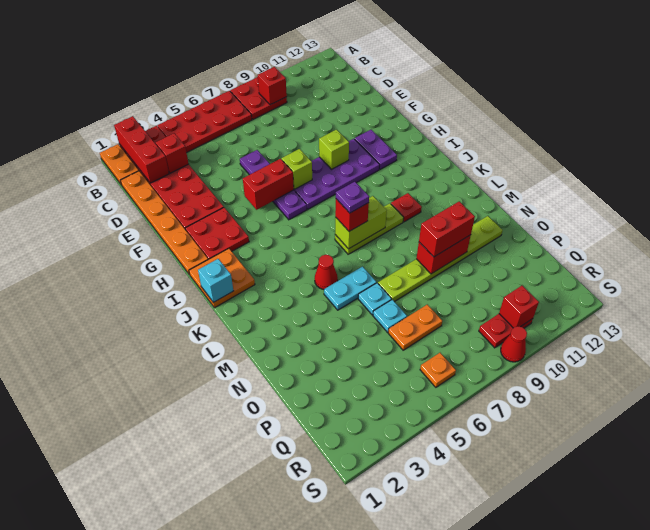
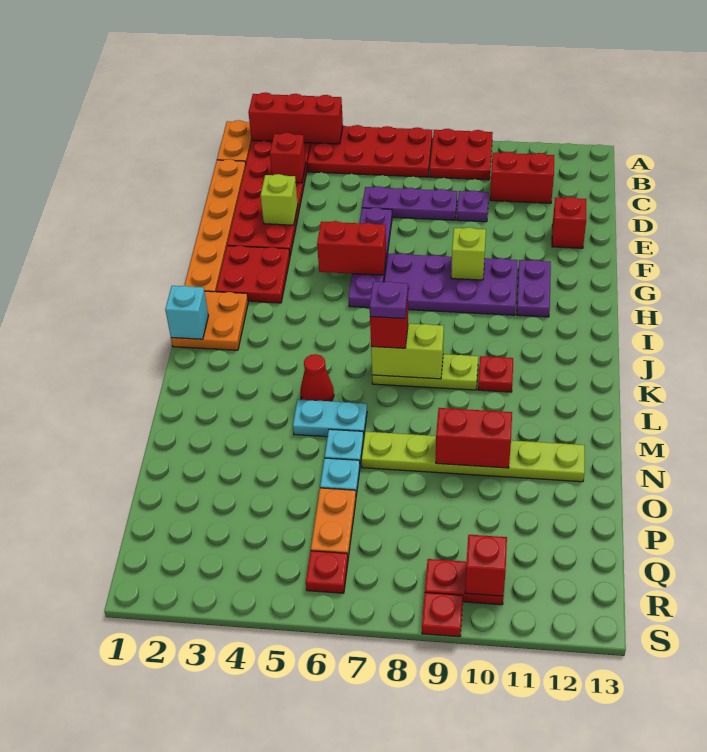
red 1x3 brick [114,116,169,183] -> red 1x3 brick turned to [248,92,343,144]
red 1x1 brick [258,67,287,105] -> red 1x1 brick moved to [552,197,586,248]
none -> purple 1x3 plate [362,186,457,220]
none -> purple 1x1 plate [457,190,489,222]
lime 1x1 brick [282,149,312,189] -> lime 1x1 brick moved to [261,174,298,225]
red 1x2 brick [419,201,475,257] -> red 1x2 brick moved to [490,152,554,203]
orange 1x2 plate [388,305,442,350] -> orange 1x2 plate turned to [311,488,356,558]
orange 1x1 plate [420,353,456,387] -> red 1x1 plate [306,551,348,593]
red 1x1 cone [501,326,527,362] -> red 1x1 plate [422,593,463,637]

